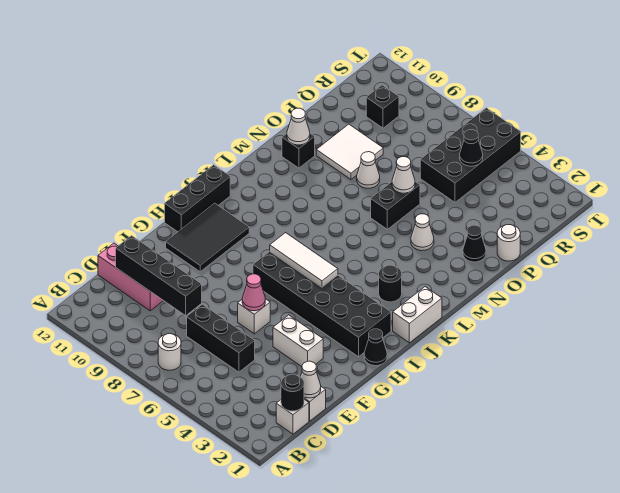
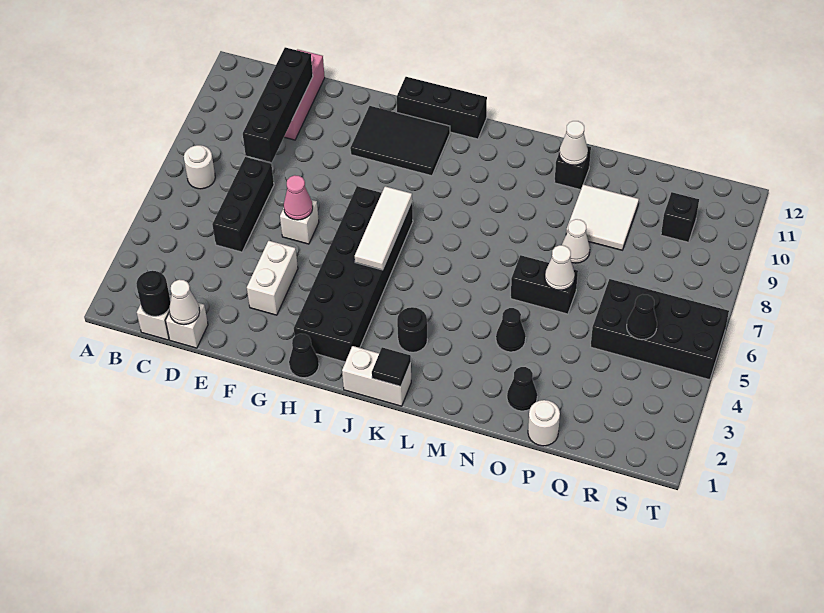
none -> black 1x1 tile [372,347,411,386]
white 1x1 cone [411,214,434,251] -> black 1x1 cone [496,308,526,352]

